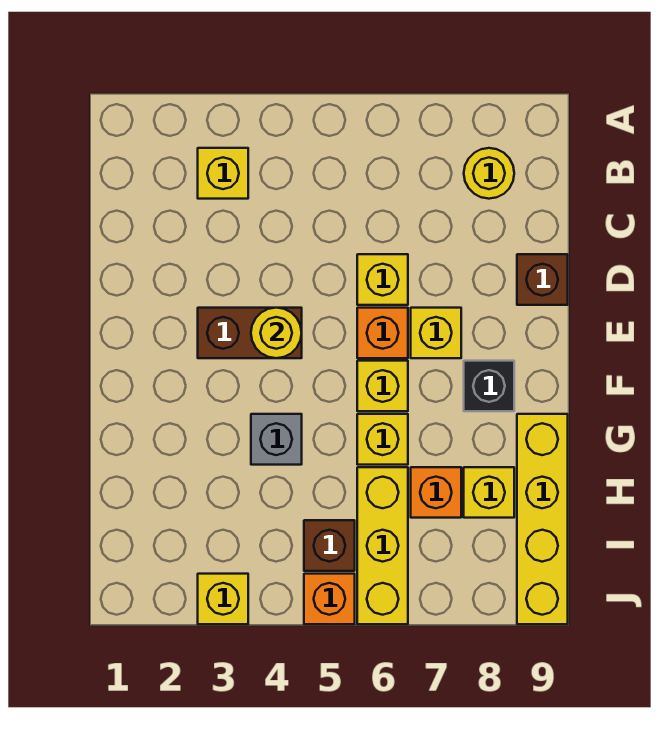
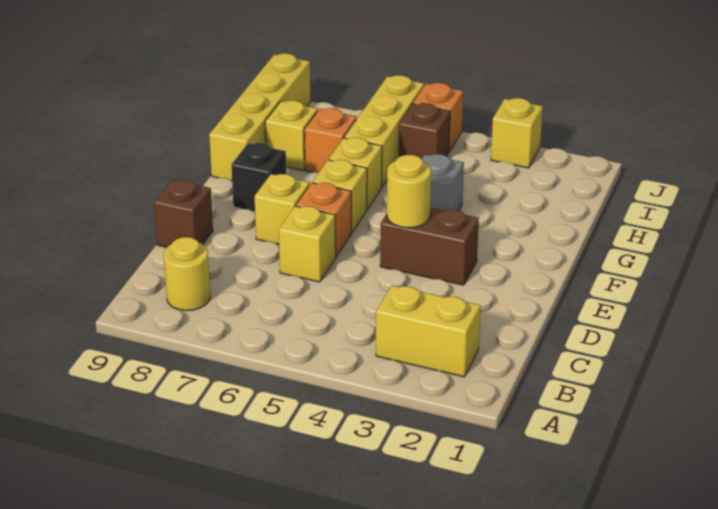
yellow 1x1 brick [198,148,248,199] -> yellow 1x2 brick [376,285,481,377]

